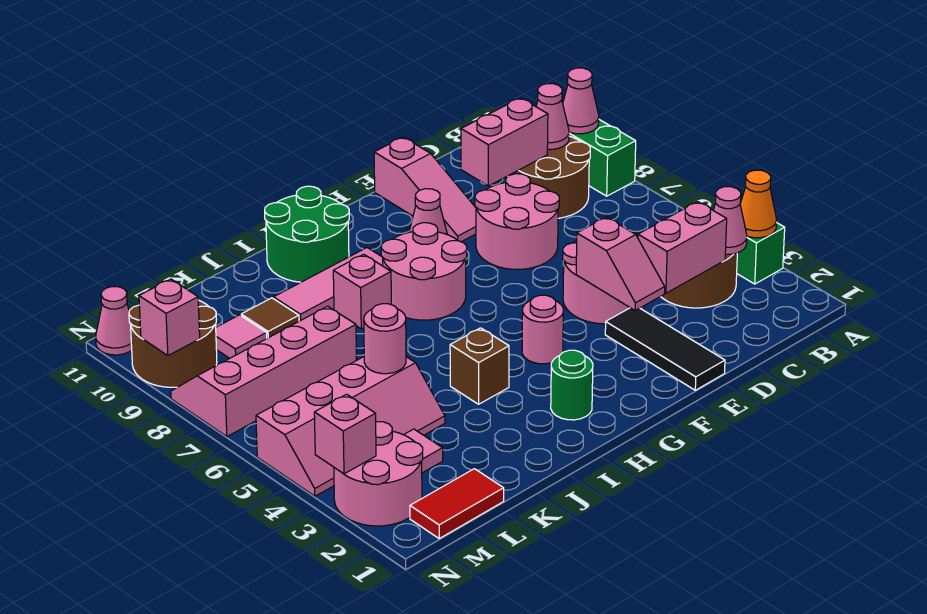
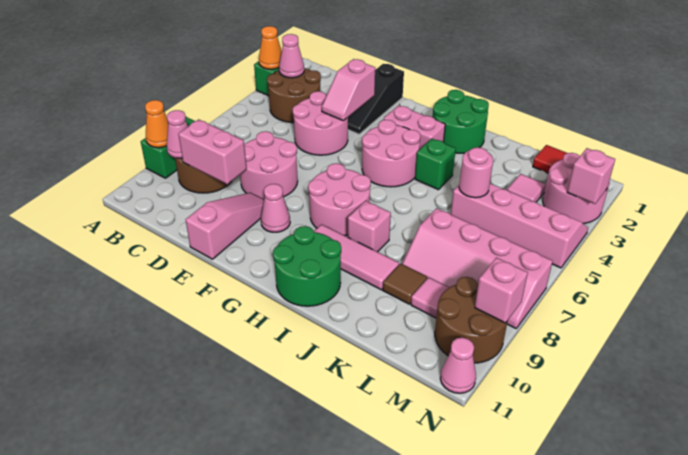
pink 1x1 cone [563,68,599,134] -> orange 1x1 cone [145,100,168,148]
pink 1x2 brick [638,202,727,293] -> pink 1x2 brick moved to [384,105,445,150]
black 1x3 tile [605,308,725,390] -> black 1x3 slope [348,64,404,134]
pink 1x2 slope [576,217,665,311] -> pink 1x2 slope turned to [322,59,375,121]
pink 1x1 round brick [522,295,563,364] -> pink 2x2 round brick [362,120,420,187]
green 1x1 round brick [551,350,593,420] -> green 2x2 round brick [433,90,489,153]
brown 1x1 brick [450,328,509,404] -> green 1x1 brick [415,139,456,190]

